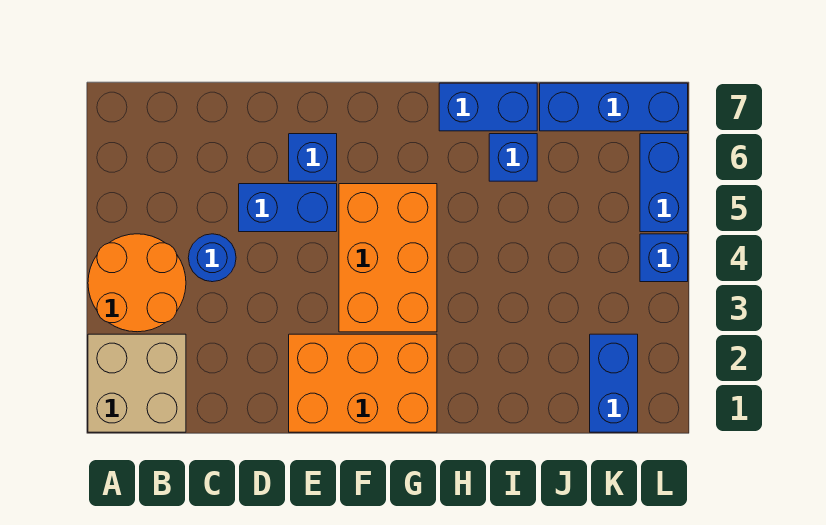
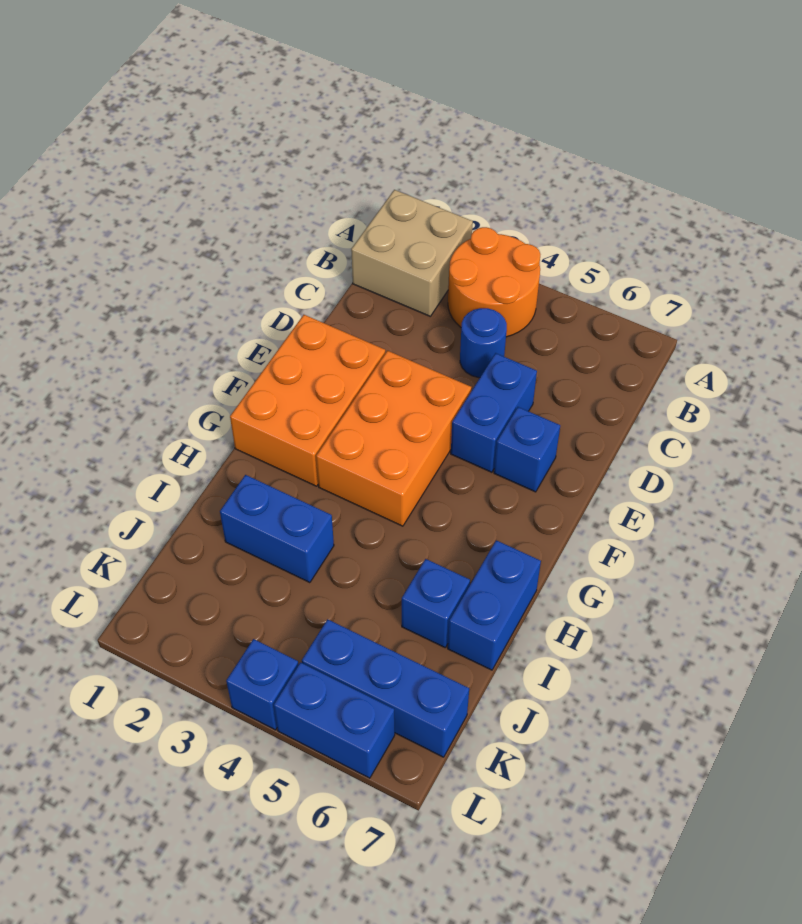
orange 2x3 brick [339,184,437,332] -> orange 2x3 brick turned to [316,351,471,526]
blue 1x3 brick [540,83,688,131] -> blue 1x3 brick turned to [302,619,469,757]
blue 1x2 brick [590,334,638,432] -> blue 1x2 brick moved to [220,475,334,583]

